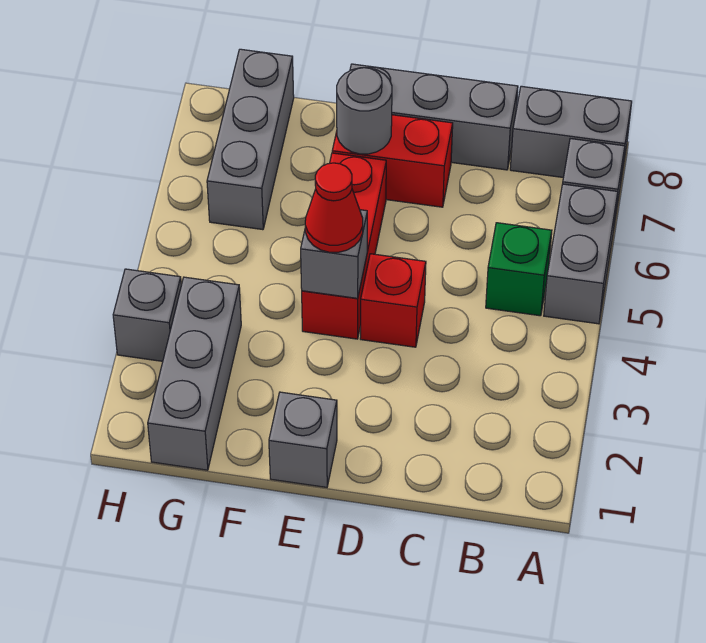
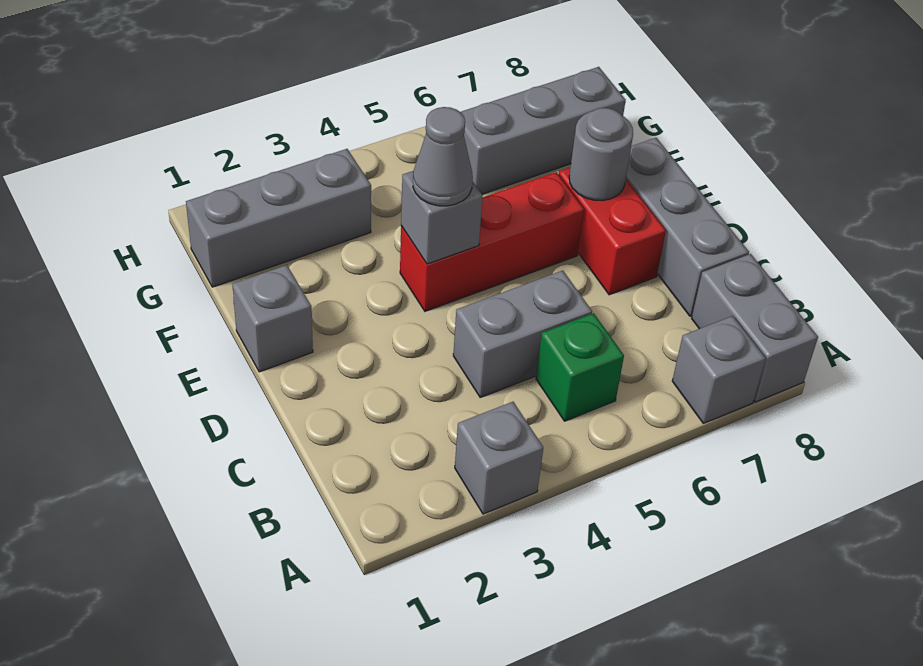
grey 1x2 brick [544,184,618,324] -> grey 1x2 brick moved to [453,271,592,397]
red 1x1 brick [360,254,426,347] -> none
red 1x1 cone [305,163,363,252] -> grey 1x1 cone [413,107,473,206]
grey 1x1 brick [113,269,181,361] -> grey 1x1 brick moved to [455,402,543,514]

